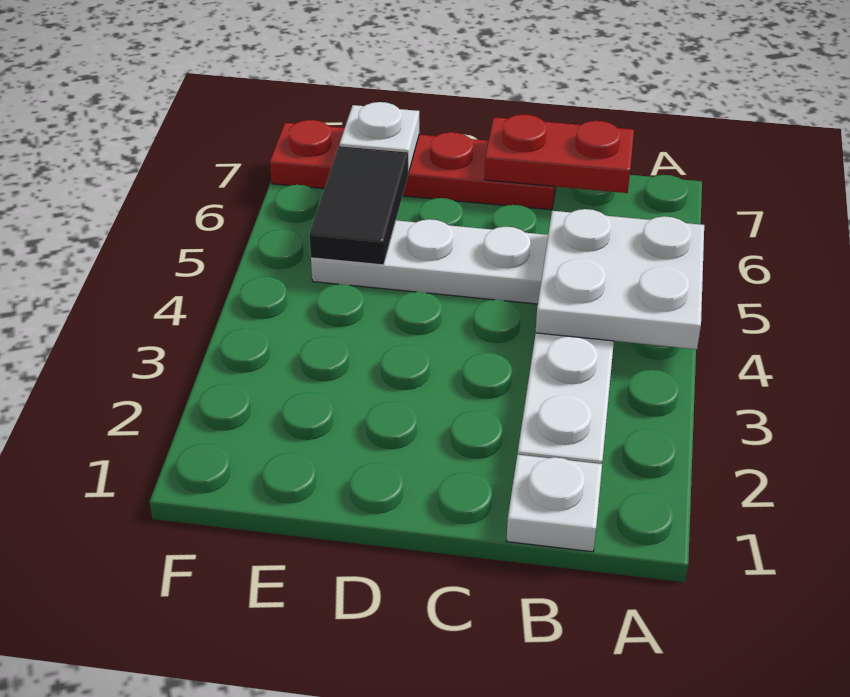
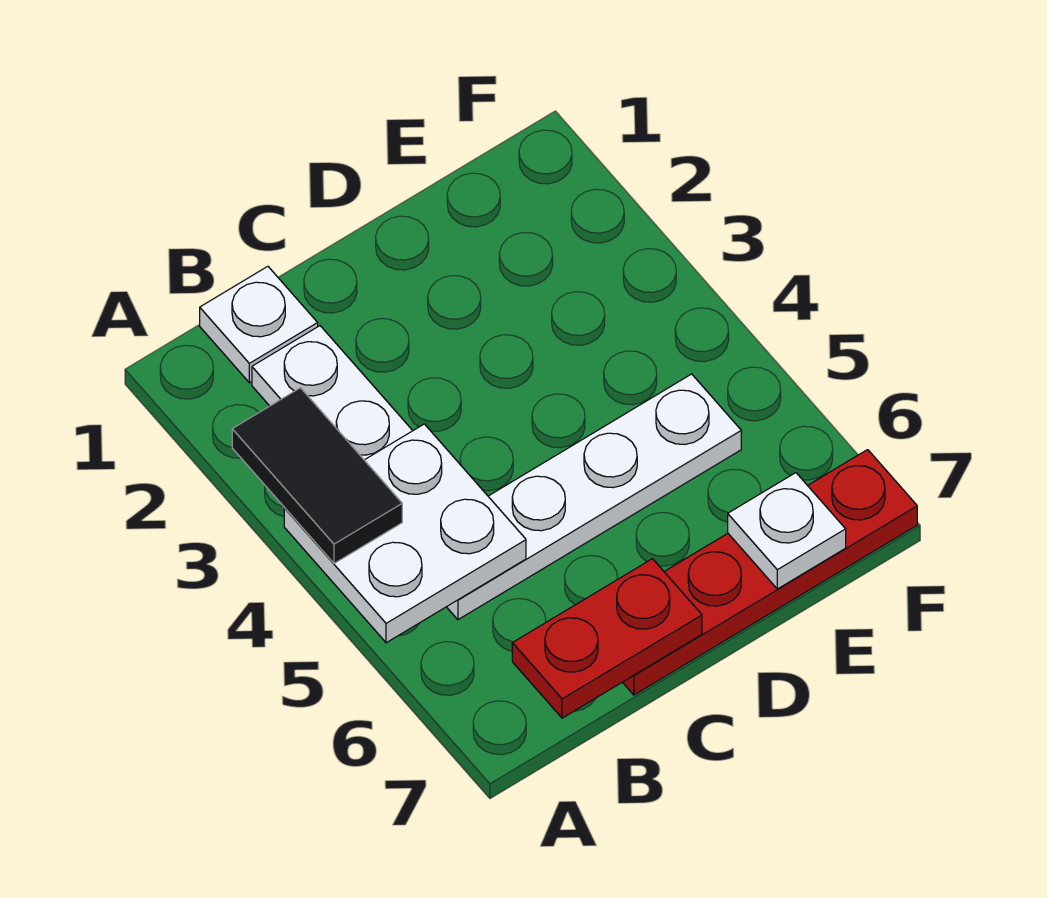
black 1x2 tile [309,146,408,265] -> black 1x2 tile moved to [232,388,402,563]

